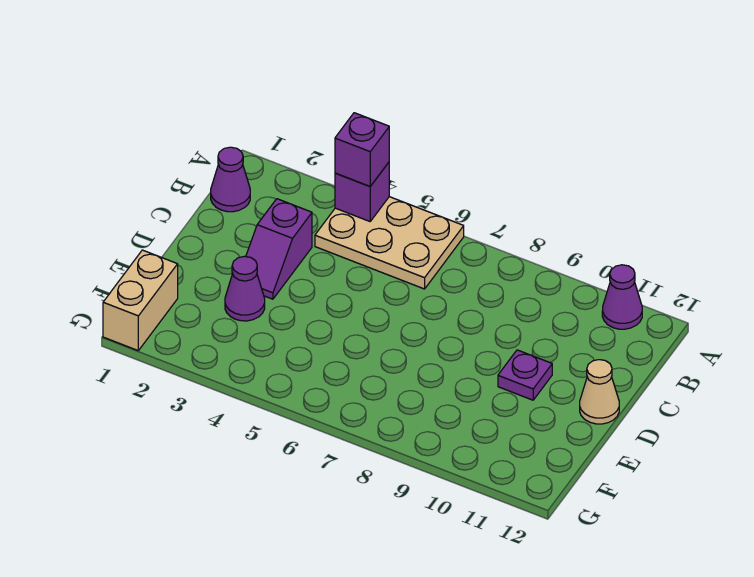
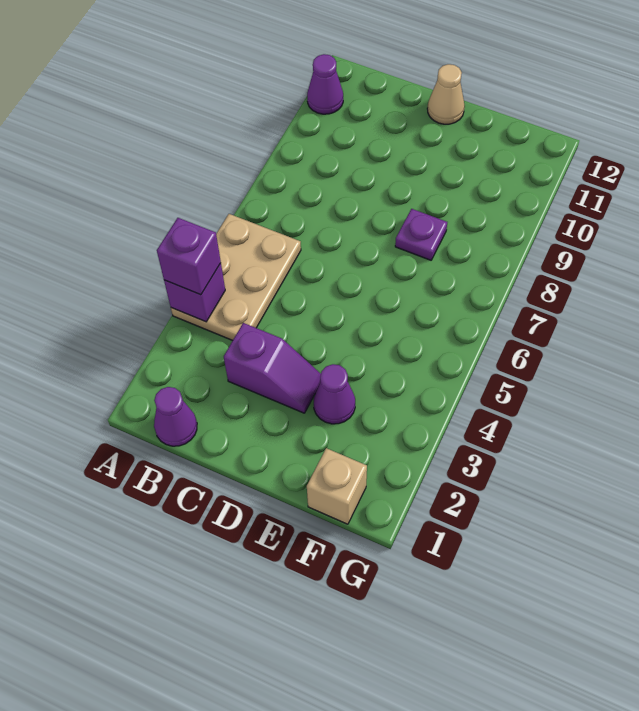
purple 1x1 plate [498,350,552,400] -> purple 1x1 plate moved to [395,209,447,260]
tan 1x2 brick [103,250,178,350] -> tan 1x1 brick [307,448,367,524]

